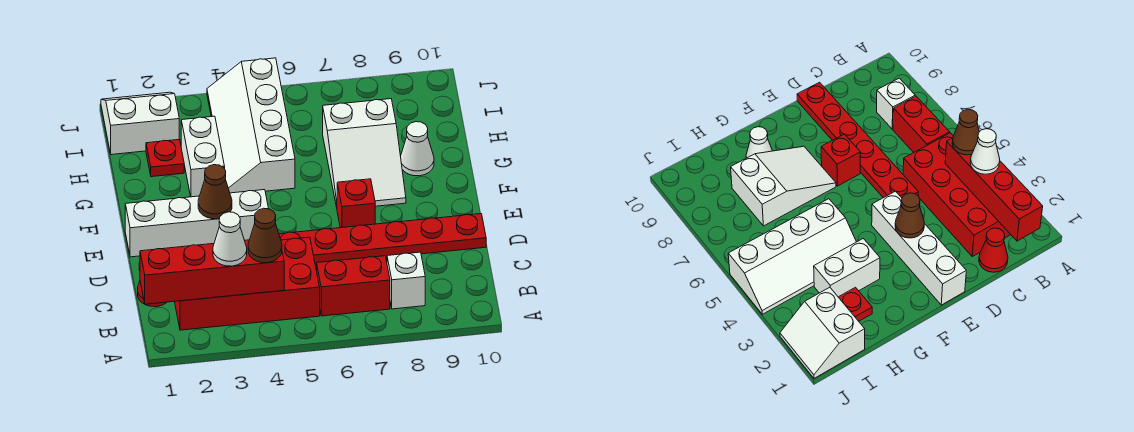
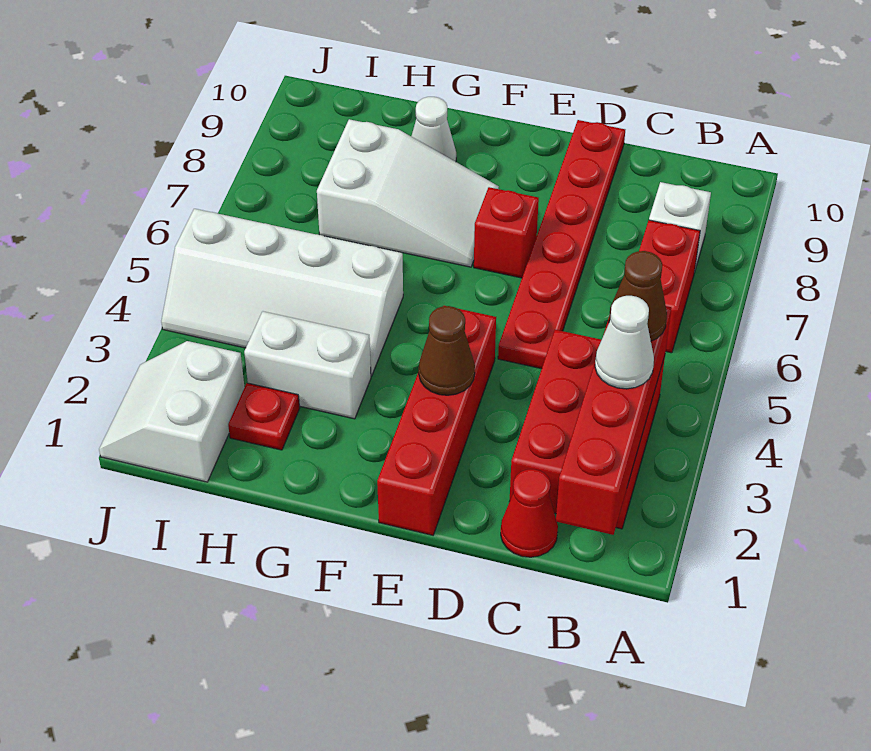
red 2x4 brick [175,237,320,330] -> red 2x3 brick [510,330,665,529]
white 1x4 brick [125,190,269,257] -> red 1x4 brick [377,309,496,535]

